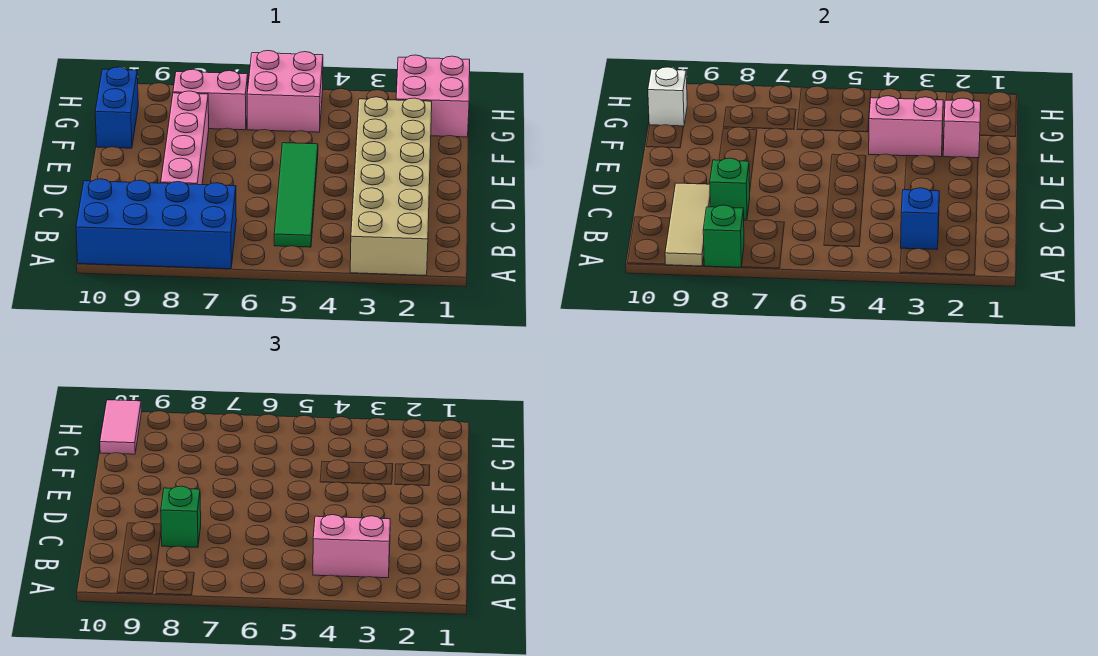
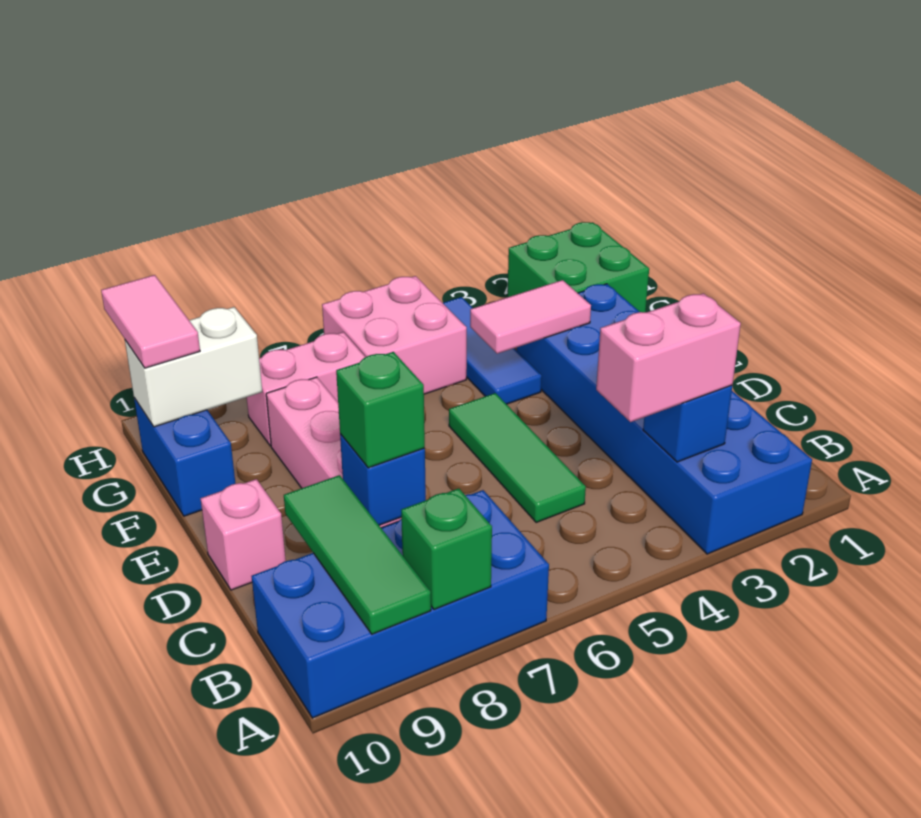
tan 2x6 brick [350,97,432,275] -> blue 2x6 brick [517,284,812,554]
tan 1x3 tile [665,183,710,266] -> green 1x3 tile [284,475,431,634]
green 1x4 tile [274,143,318,247] -> green 1x3 tile [449,393,586,523]
green 1x1 brick [710,158,750,219] -> blue 1x1 brick [340,434,426,525]
pink 1x1 brick [943,98,981,158] -> pink 1x1 brick moved to [201,479,286,590]
pink 1x2 brick [869,96,943,157] -> pink 1x2 tile [470,280,591,354]
none -> blue 1x3 tile [443,297,542,404]
pink 2x2 brick [396,55,470,137] -> green 2x2 brick [508,222,649,312]
white 1x1 brick [648,67,687,126] -> white 1x2 brick [125,307,262,427]

